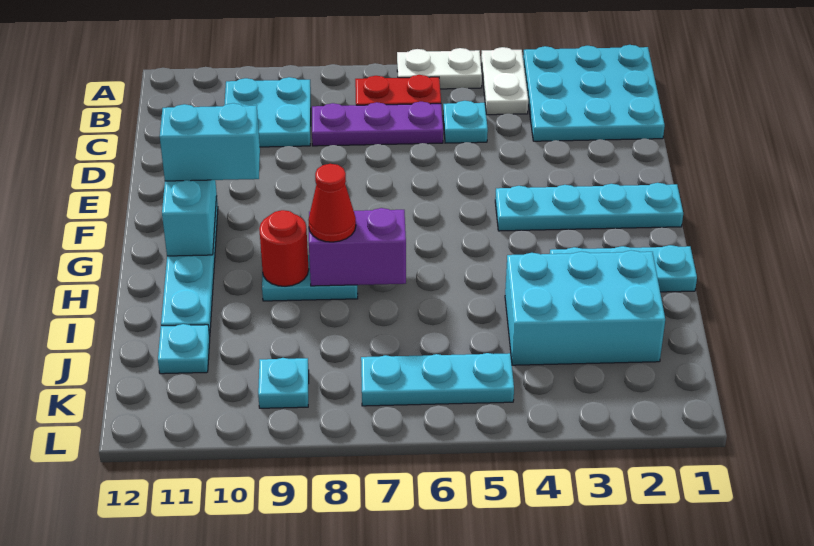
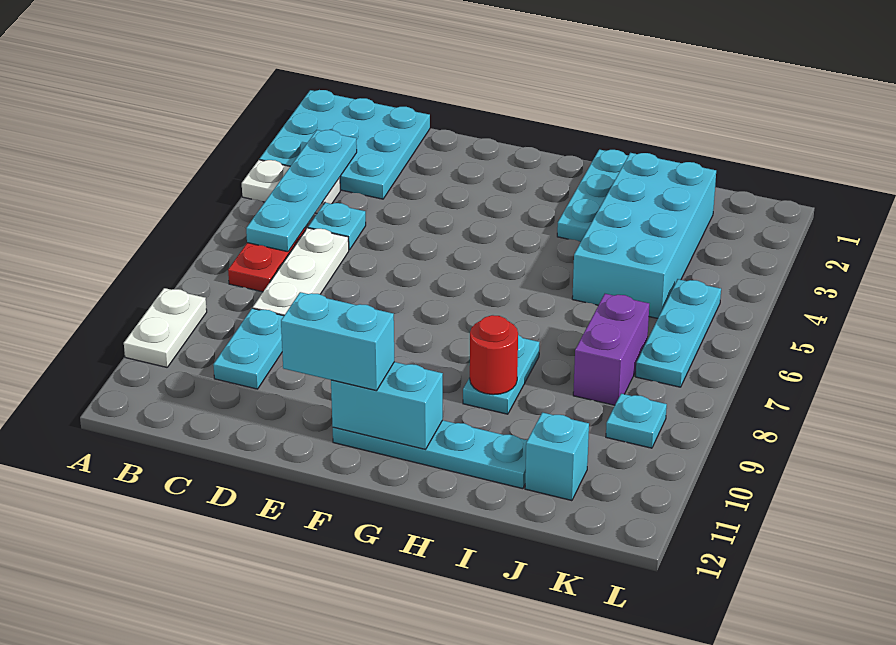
white 1x2 plate [397,48,482,89] -> white 1x2 plate moved to [124,288,207,367]
cyan 2x2 plate [224,77,311,147] -> cyan 1x2 plate [213,308,284,389]
purple 1x3 plate [312,102,443,146] -> white 1x3 plate [253,228,349,316]
cyan 1x4 plate [495,183,683,231] -> cyan 1x4 plate moved to [246,130,357,252]
cyan 1x2 brick [160,103,260,181] -> cyan 1x2 brick turned to [281,292,394,391]
purple 1x2 brick [309,208,406,286] -> purple 1x2 brick moved to [573,294,649,405]
red 1x1 cone [308,164,356,242] -> none
cyan 2x3 brick [505,250,665,365] -> cyan 2x4 brick [572,153,716,318]
cyan 1x1 plate [158,324,210,374] -> cyan 1x1 brick [525,412,589,501]

